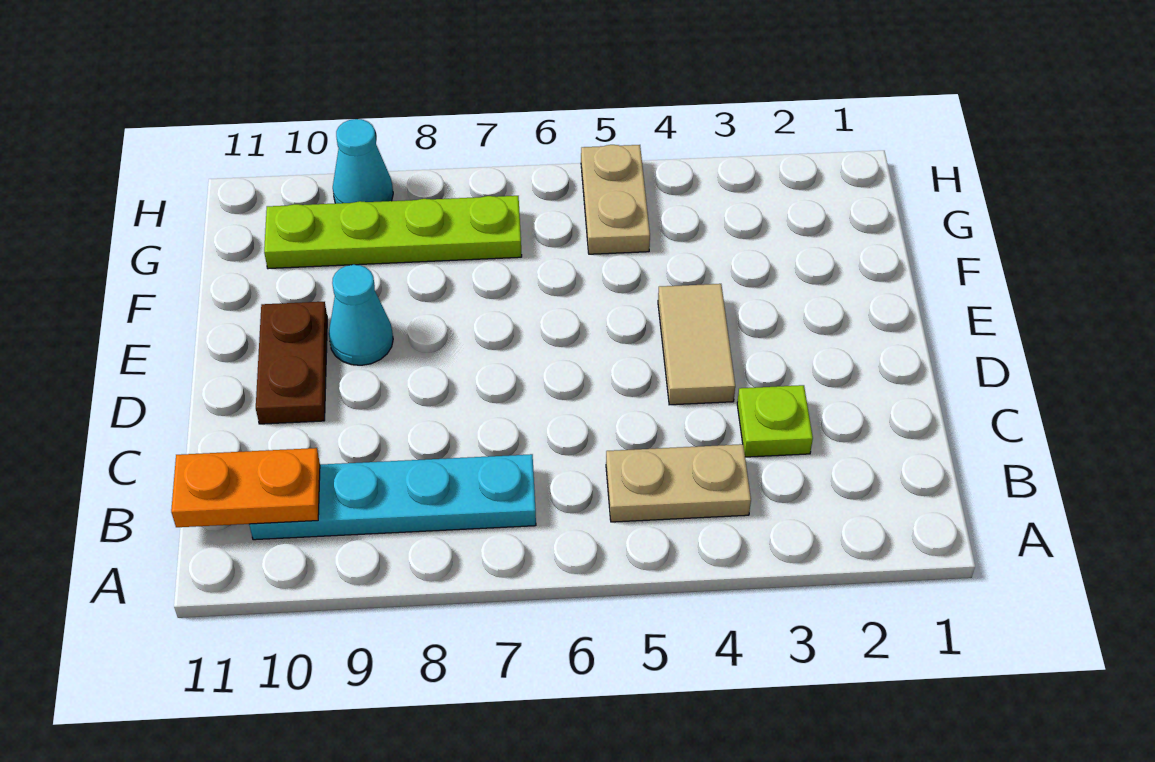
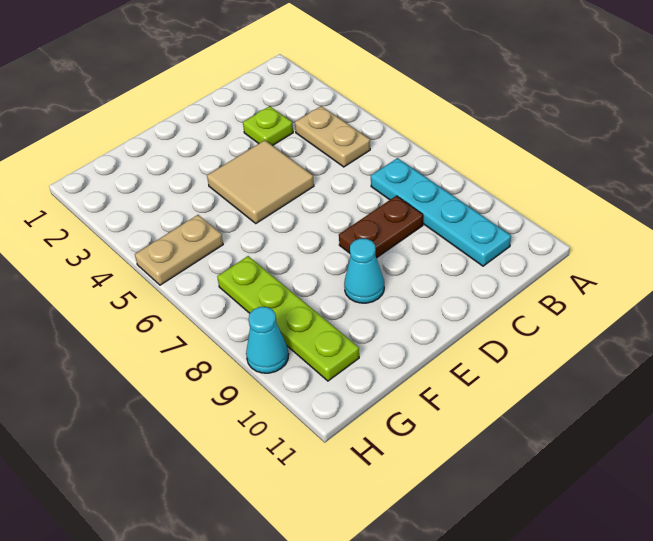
orange 1x2 plate [171,448,320,527] -> none
tan 1x2 tile [658,284,735,405] -> tan 2x2 tile [207,140,314,223]
brown 1x2 plate [256,302,327,424] -> brown 1x2 plate moved to [339,196,423,258]

